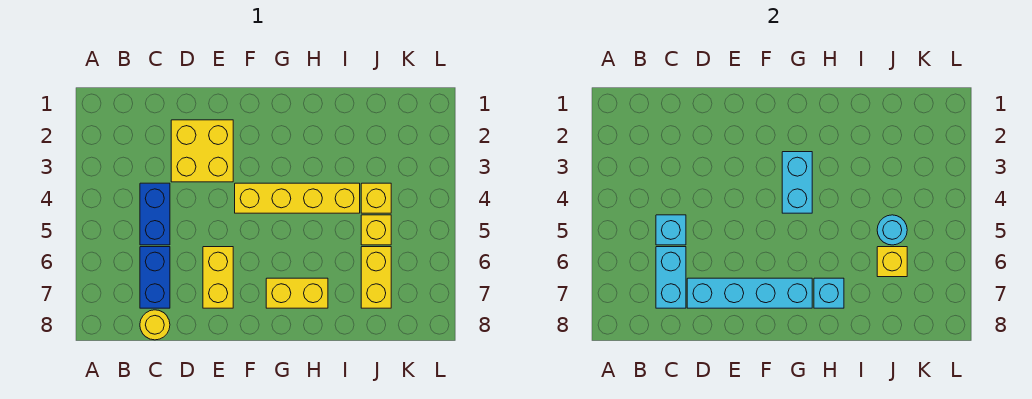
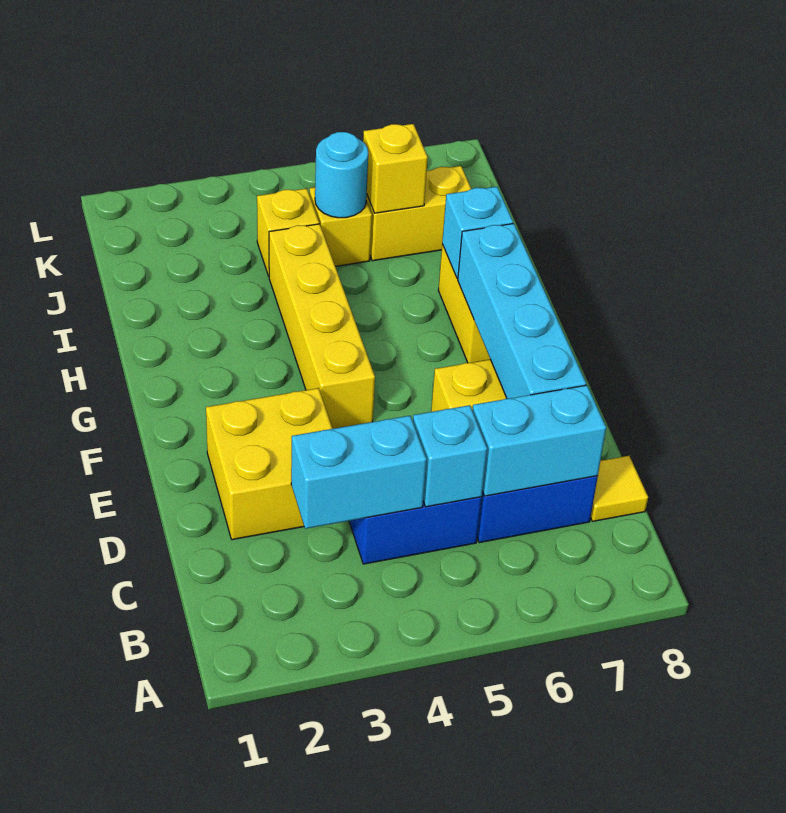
yellow 1x1 round brick [140,310,170,340] -> yellow 1x1 tile [591,456,648,521]
cyan 1x2 brick [782,152,812,213] -> cyan 1x2 brick moved to [291,416,427,529]

